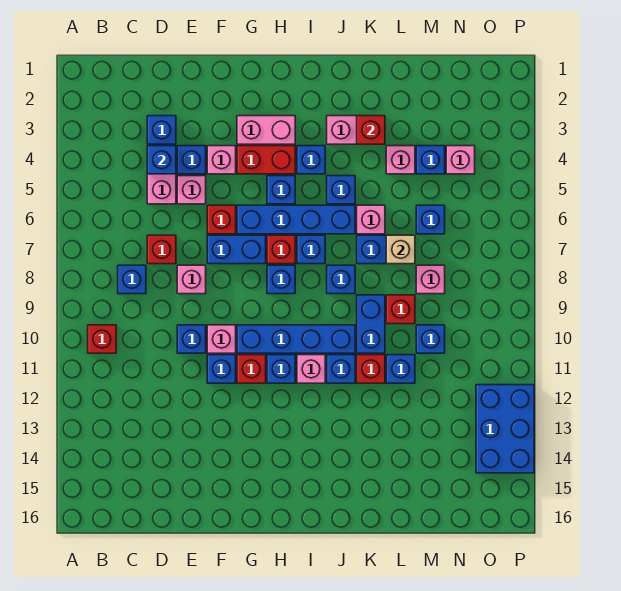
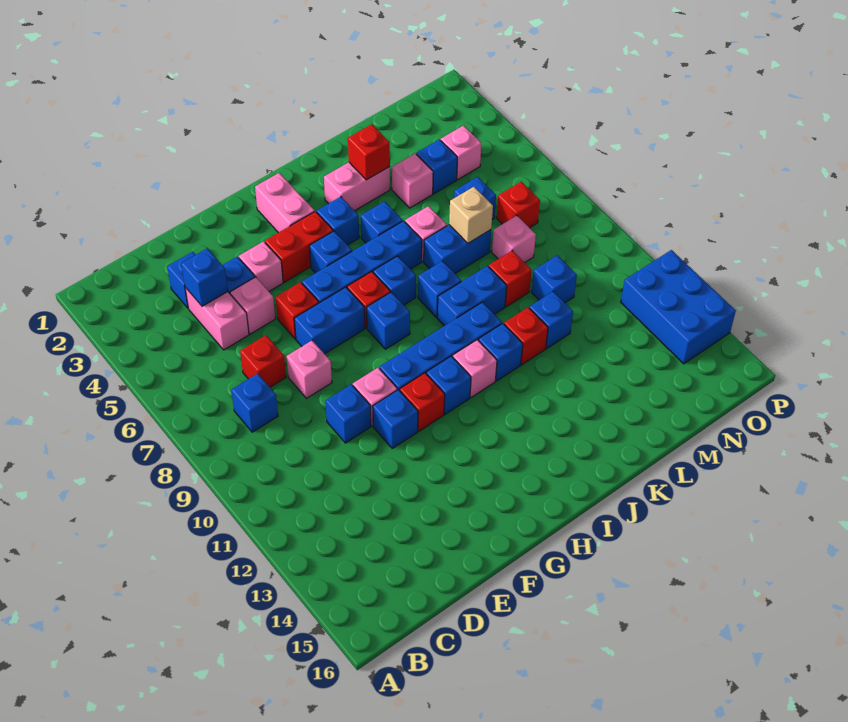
red 1x1 brick [88,325,116,353] -> red 1x1 brick moved to [497,182,540,228]
pink 1x2 brick [237,116,295,144] -> pink 1x2 brick turned to [255,173,315,233]
blue 1x2 brick [357,295,385,353] -> blue 1x2 brick turned to [437,266,507,326]

